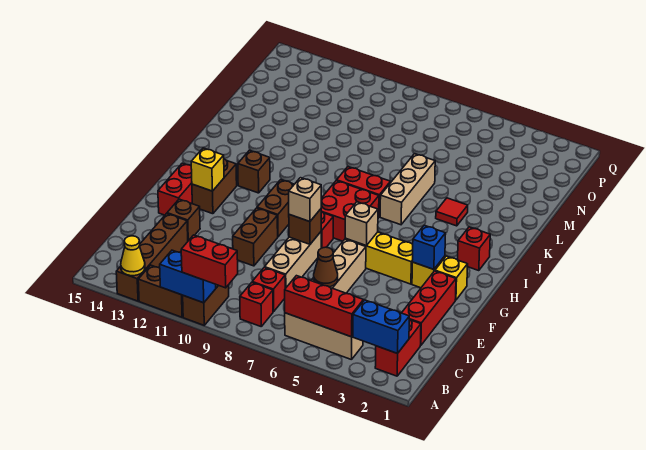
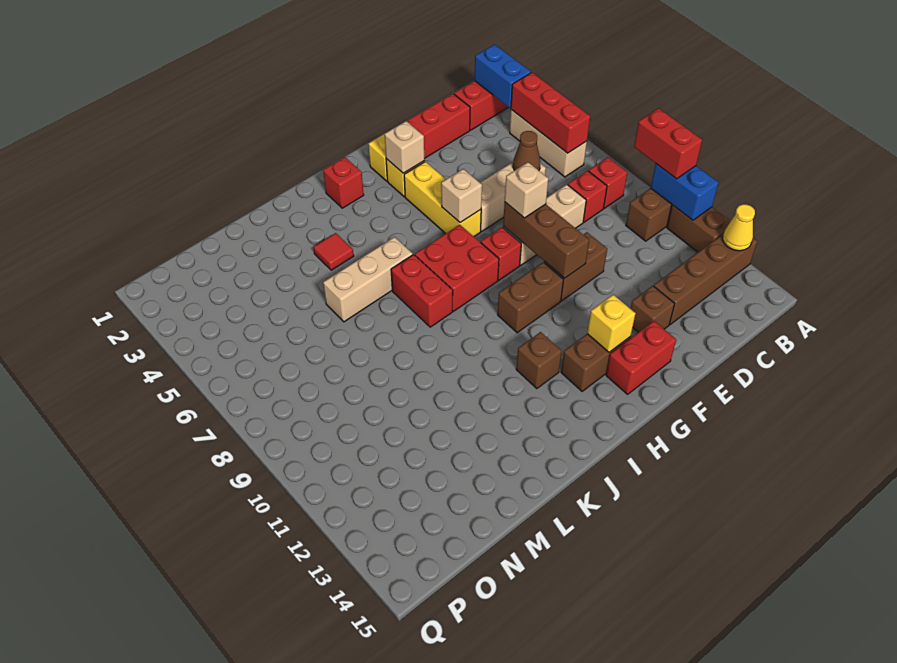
brown 1x1 brick [289,209,321,244] -> brown 1x3 brick [503,202,589,278]
blue 1x1 brick [412,225,446,270] -> tan 1x1 brick [385,121,424,173]

